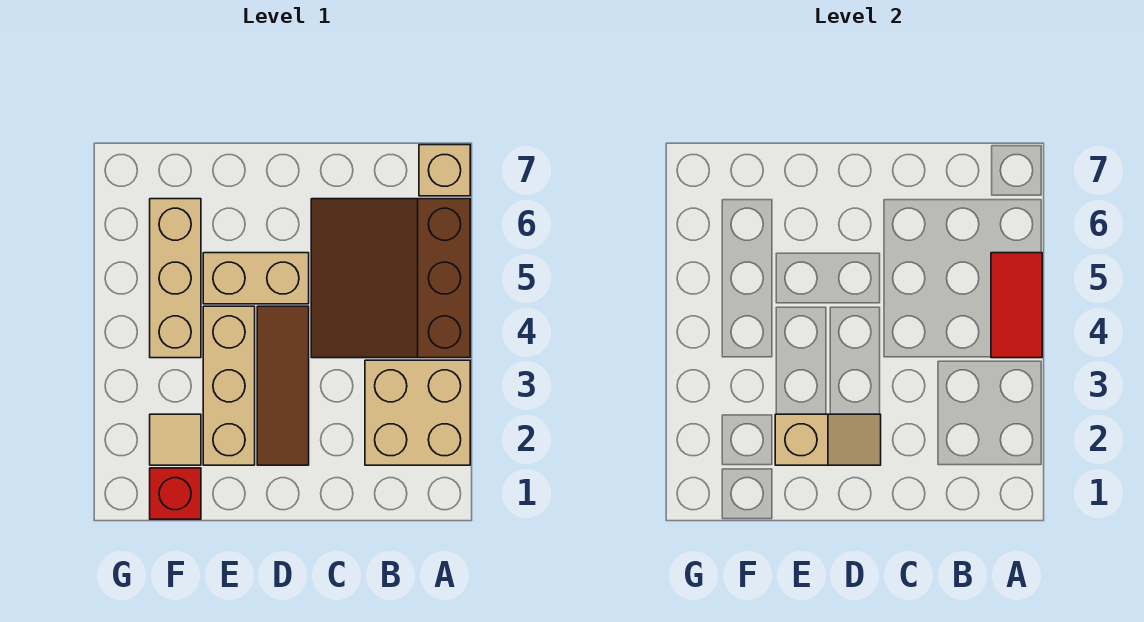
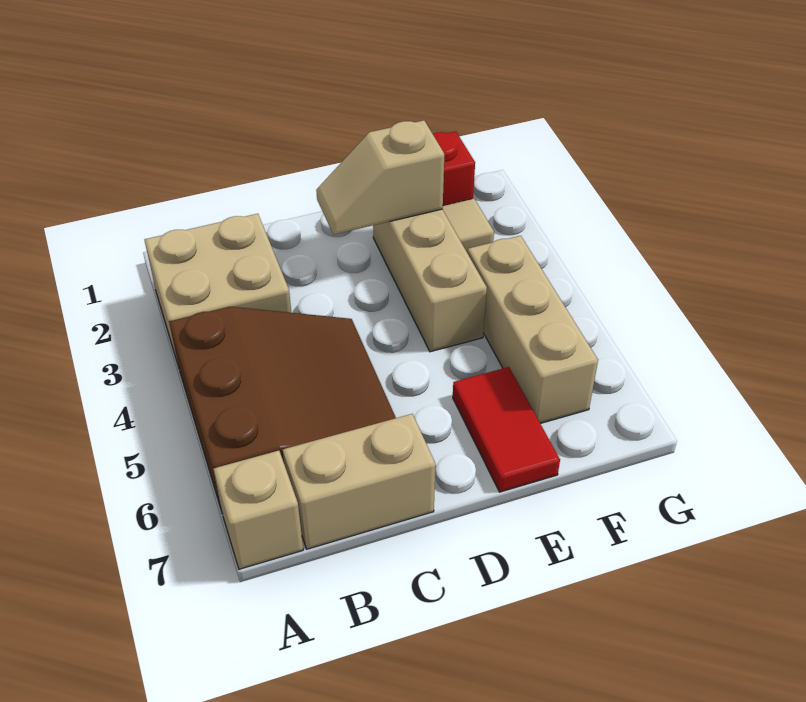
red 1x2 tile [991,253,1042,358] -> red 1x2 tile moved to [453,367,560,492]
brown 1x3 tile [257,306,309,465] -> none
tan 1x2 brick [203,253,309,304] -> tan 1x2 brick moved to [283,414,435,549]

